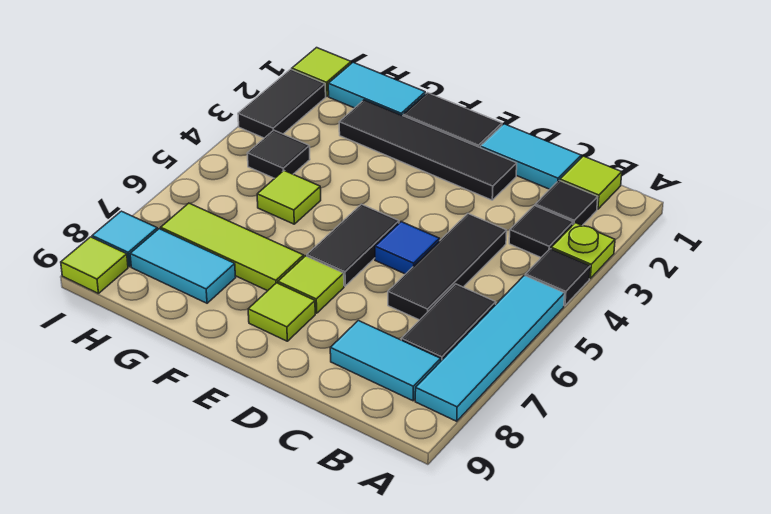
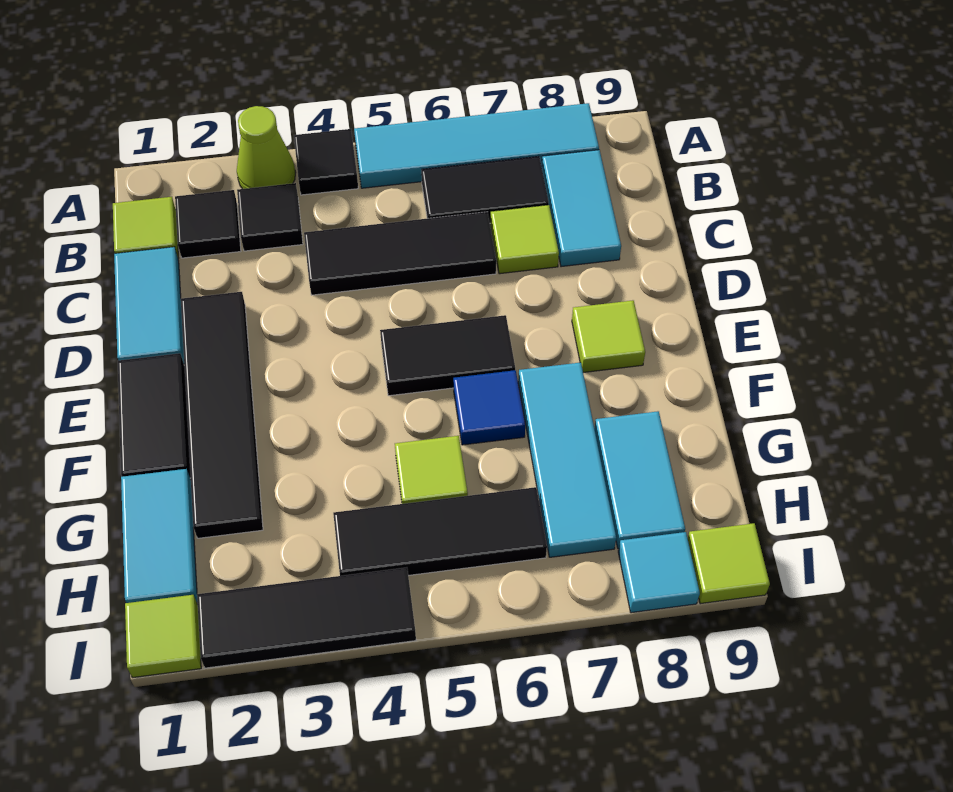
lime 1x1 plate [551,223,615,279] -> lime 1x1 cone [237,106,296,189]
blue 1x1 tile [375,222,439,274] -> blue 1x1 tile moved to [453,370,525,445]
lime 1x1 tile [278,256,344,313] -> lime 1x1 tile moved to [490,205,559,274]
lime 1x3 tile [161,203,304,291] -> cyan 1x3 tile [518,362,616,557]
black 1x1 tile [247,130,310,178] -> black 1x3 tile [333,487,547,576]
black 1x2 tile [238,69,326,138] -> black 1x3 tile [197,567,416,668]

